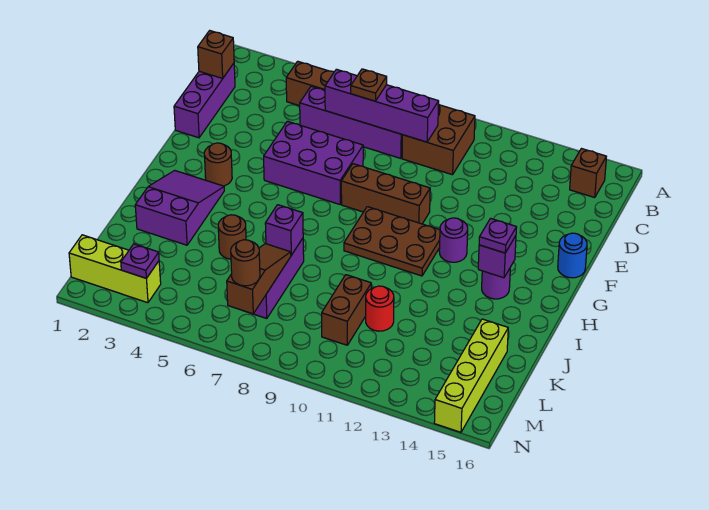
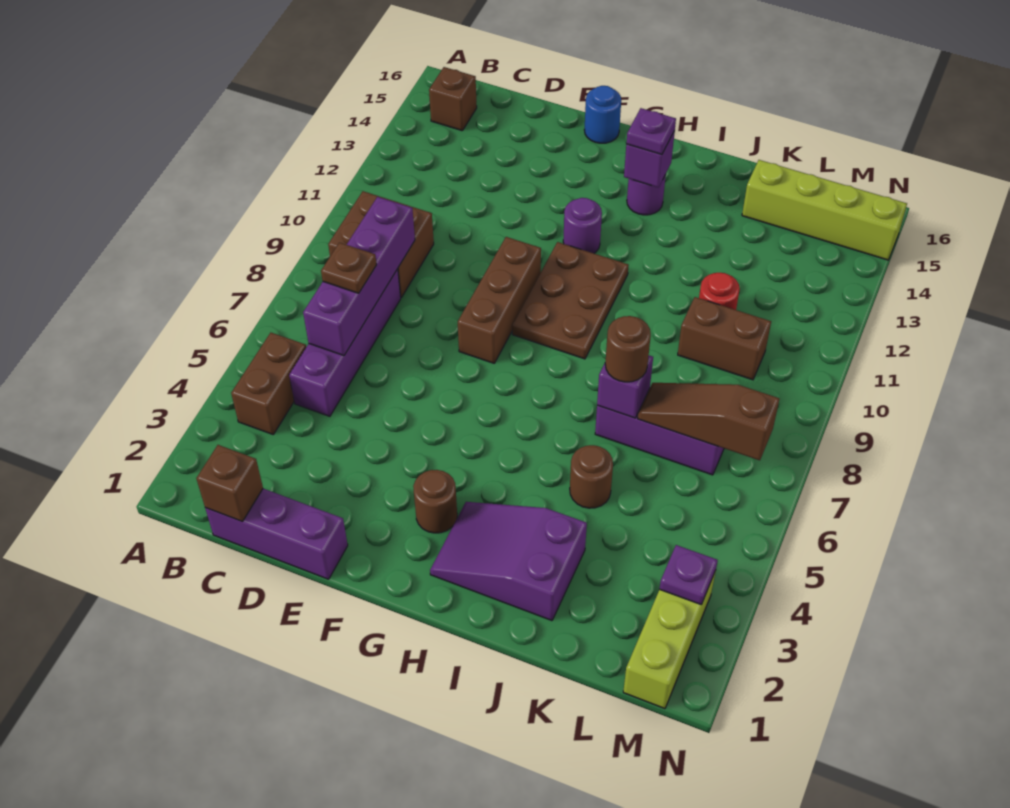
purple 2x3 brick [264,121,363,204] -> none
brown 1x1 round brick [231,240,260,286] -> brown 1x1 round brick moved to [605,316,651,382]

